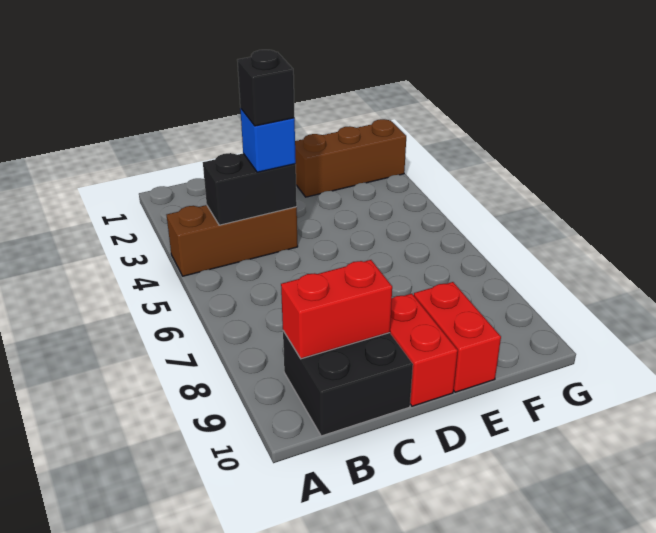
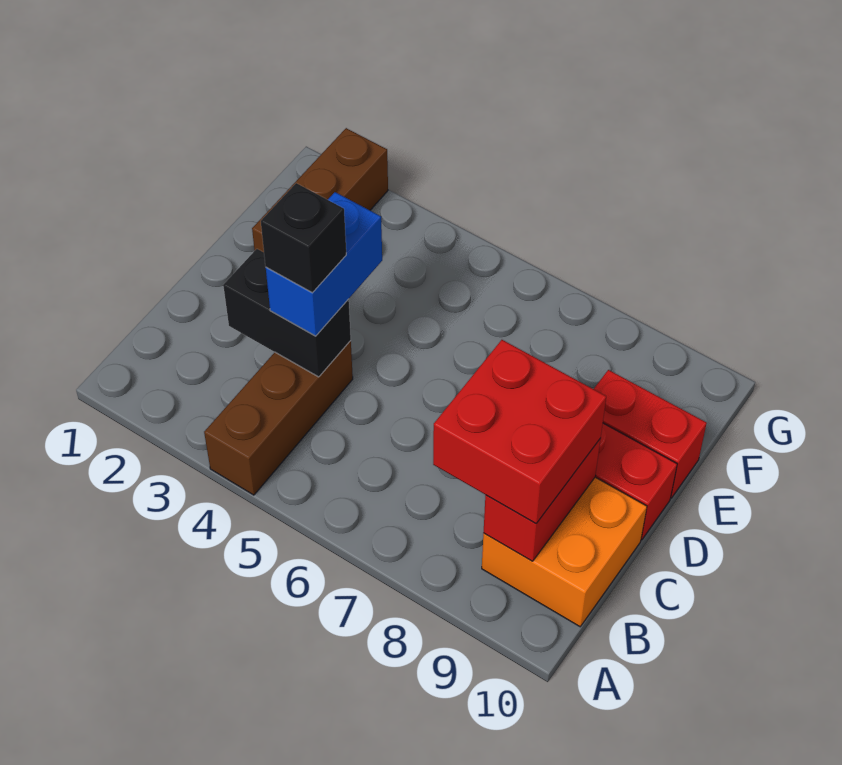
black 1x2 brick [203,153,297,225] -> black 1x2 brick turned to [223,249,351,377]
none -> red 2x2 brick [433,340,606,524]
black 2x2 brick [283,331,413,436] -> orange 2x2 brick [482,477,647,627]
blue 1x1 brick [240,108,296,172] -> blue 1x2 brick [266,192,382,336]

